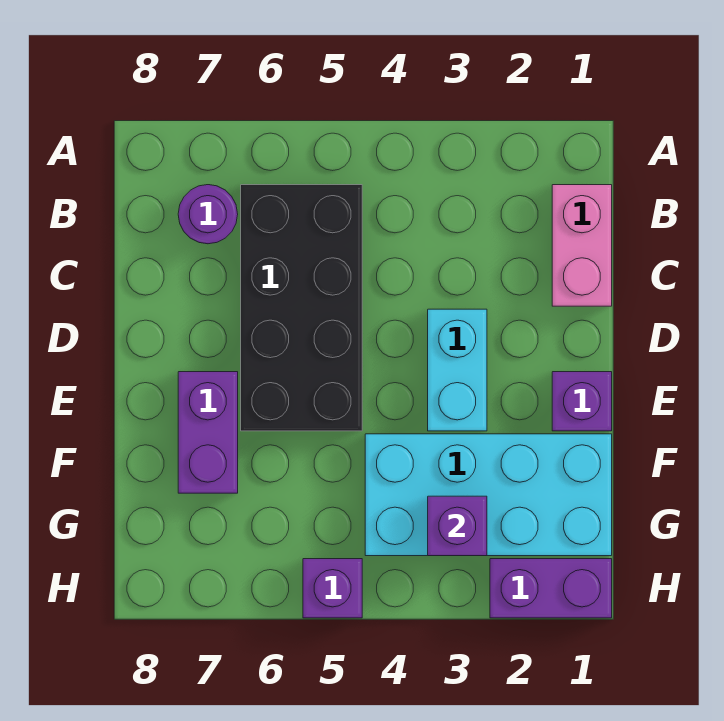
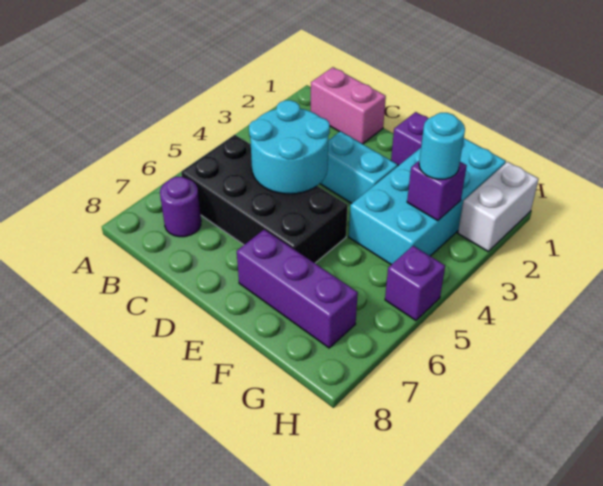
none -> cyan 2x2 round brick [249,100,330,194]
purple 1x2 brick [178,372,238,493] -> purple 1x3 brick [237,229,358,348]
none -> cyan 1x1 round brick [419,113,465,179]
purple 1x2 brick [490,559,612,618] -> white 1x2 brick [458,162,539,251]

